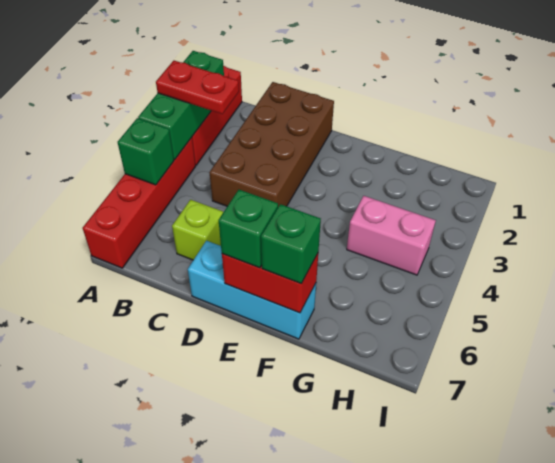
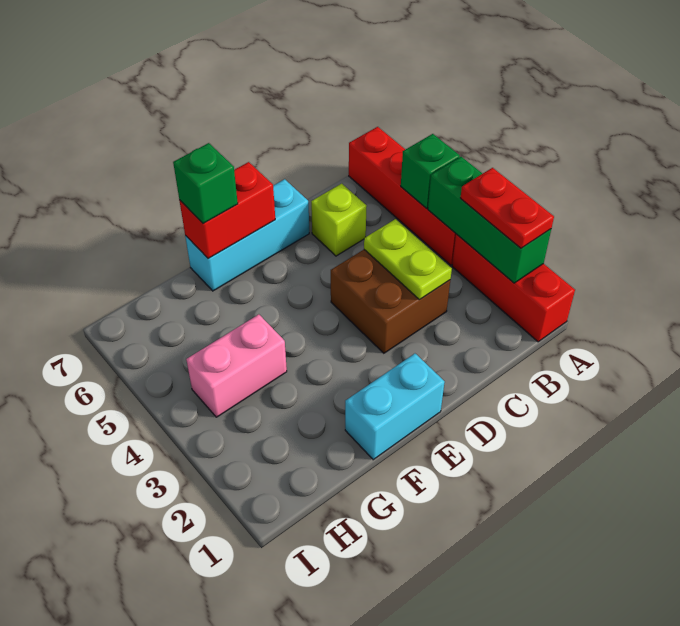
red 1x2 plate [156,61,239,114] -> red 1x2 plate turned to [461,168,554,248]
brown 2x4 brick [209,82,334,207] -> brown 2x2 brick [331,250,450,353]
none -> lime 1x2 plate [364,219,452,300]
none -> cyan 1x2 brick [345,354,445,460]
green 1x1 brick [219,190,278,268] -> none

